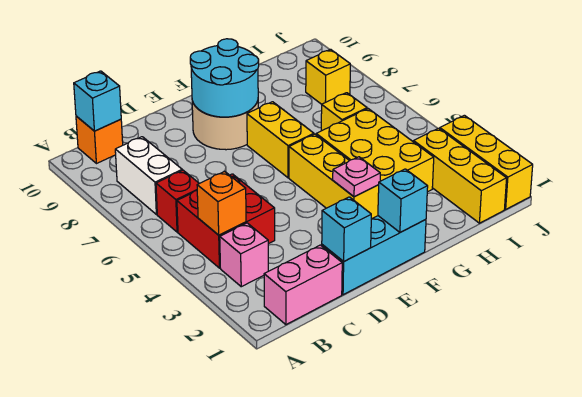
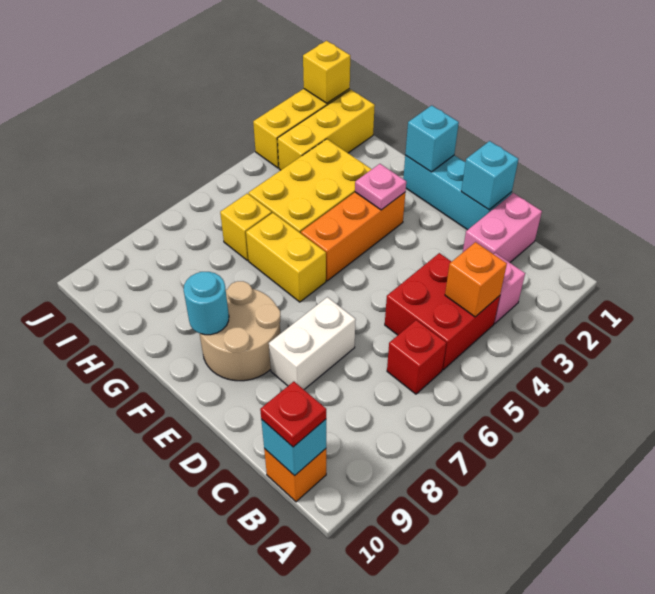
pink 1x2 brick [264,245,342,325] -> pink 1x2 brick turned to [463,193,542,262]
white 1x2 brick [115,137,182,215] -> white 1x2 brick moved to [269,297,356,389]
none -> red 1x1 plate [260,382,326,447]
cyan 2x2 round brick [190,39,259,117] -> cyan 1x1 round brick [184,272,229,335]
yellow 1x3 brick [289,134,379,219] -> orange 1x3 brick [301,192,405,281]
yellow 1x2 brick [247,102,314,178] -> yellow 1x2 brick turned to [246,213,326,302]
yellow 1x1 brick [306,49,350,104] -> yellow 1x1 brick moved to [303,41,350,103]

